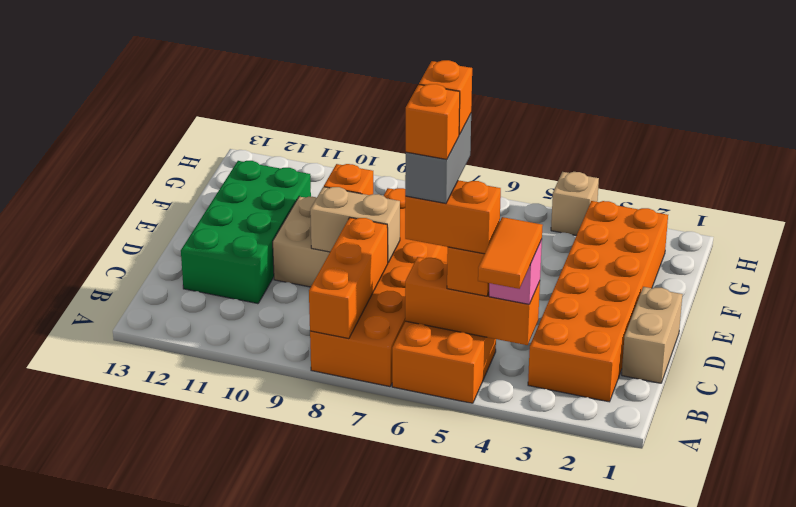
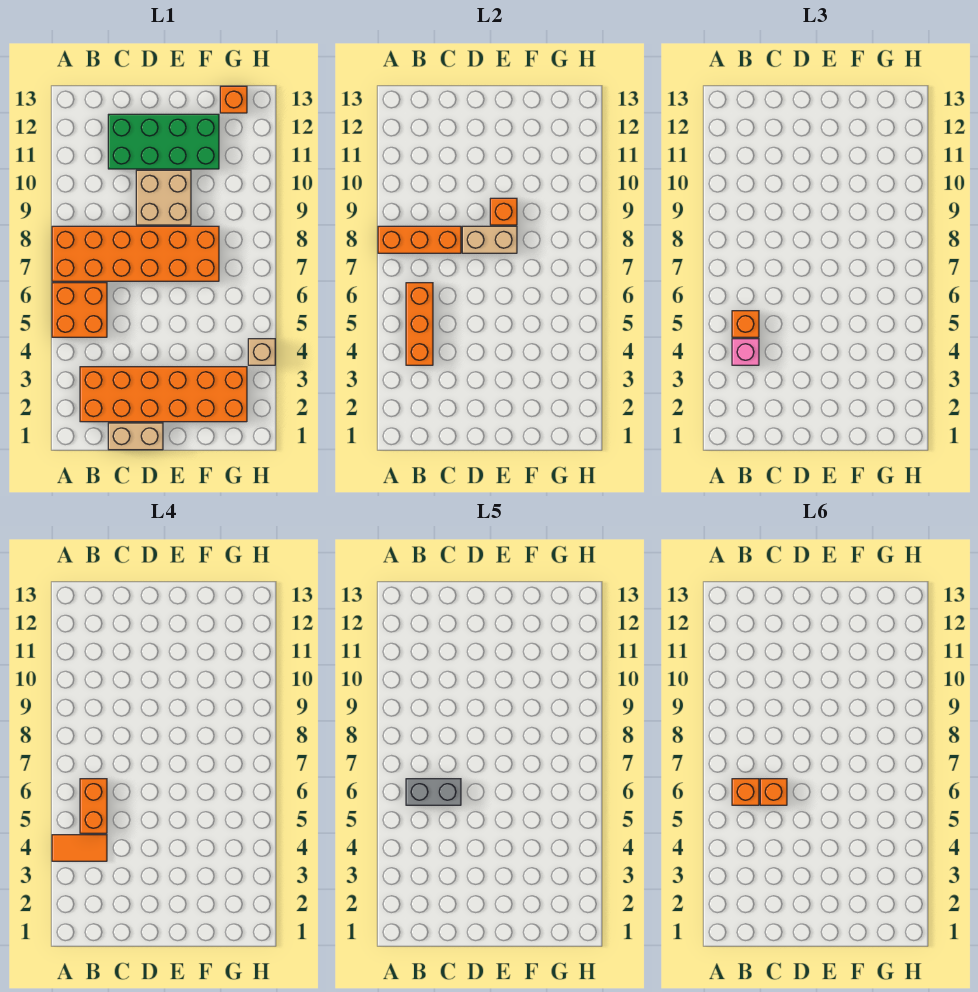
tan 1x2 brick [310,187,400,262] -> tan 1x2 brick turned to [462,226,517,253]
none -> orange 1x1 brick [220,86,247,113]

